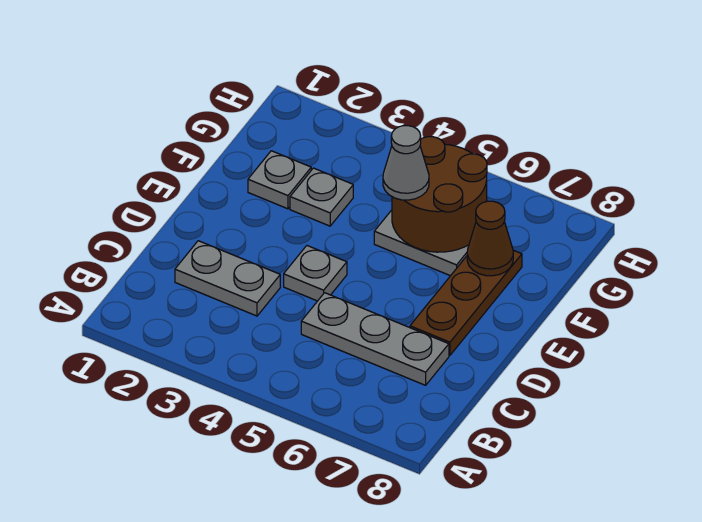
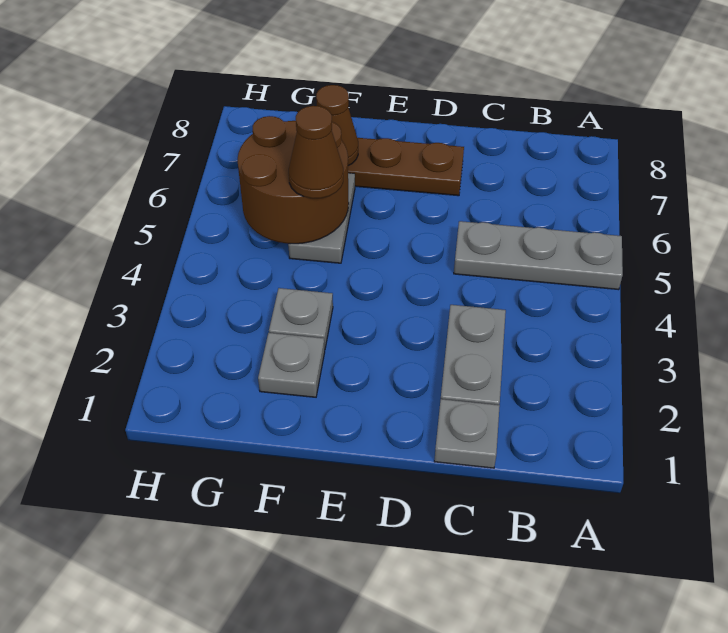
grey 1x3 plate [301,293,449,385] -> grey 1x3 plate turned to [454,221,623,290]
grey 1x1 plate [284,246,347,301] -> grey 1x1 plate moved to [434,399,500,468]
grey 1x1 cone [383,126,429,200] -> brown 1x1 cone [289,106,343,199]

